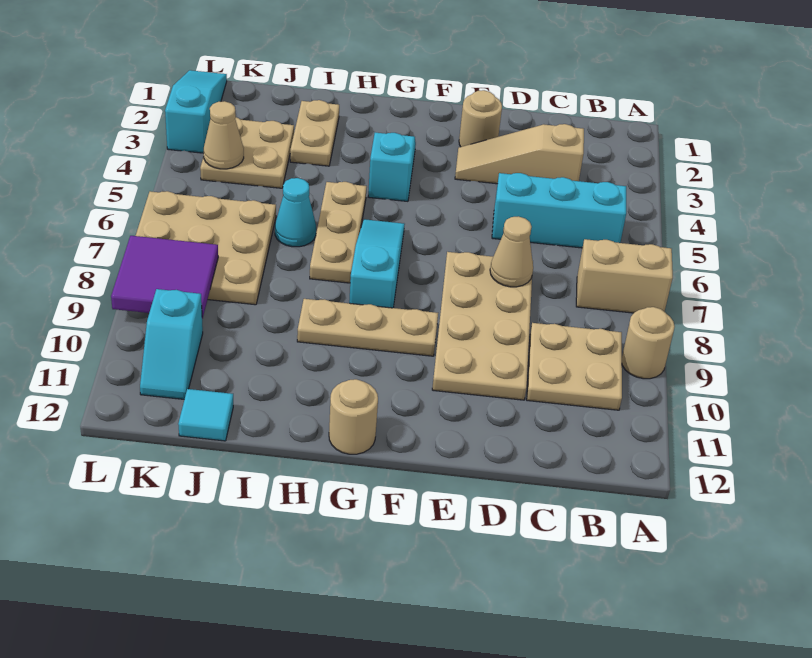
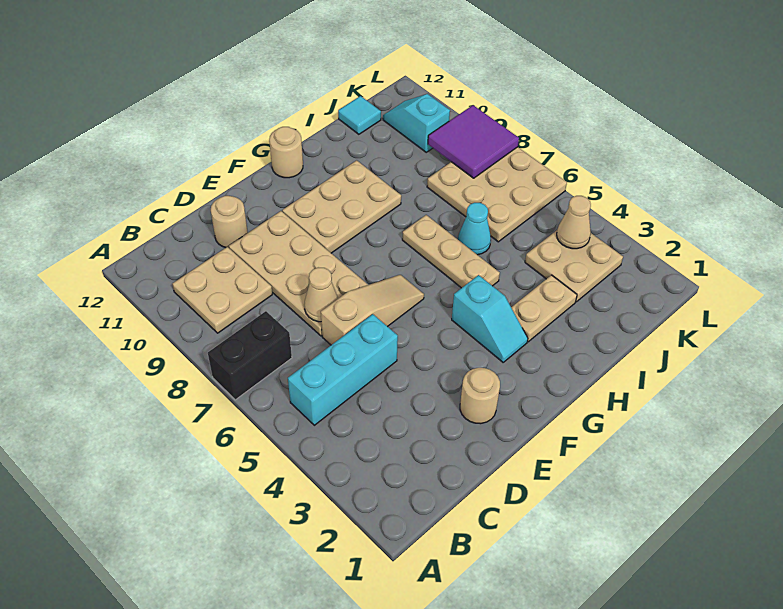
tan 1x2 brick [576,239,673,313] -> black 1x2 brick [208,311,292,400]
tan 1x1 round brick [622,307,675,379] -> tan 1x1 round brick moved to [211,196,248,248]
tan 1x3 slope [455,124,584,184] -> tan 1x3 slope moved to [321,275,424,345]
tan 1x3 plate [297,299,438,356] -> tan 2x3 plate [282,160,401,253]
cyan 1x3 slope [349,219,405,308] -> none
tan 1x2 plate [290,100,339,166] -> tan 1x2 plate turned to [511,275,577,342]
cyan 1x3 slope [165,70,227,153] -> none

